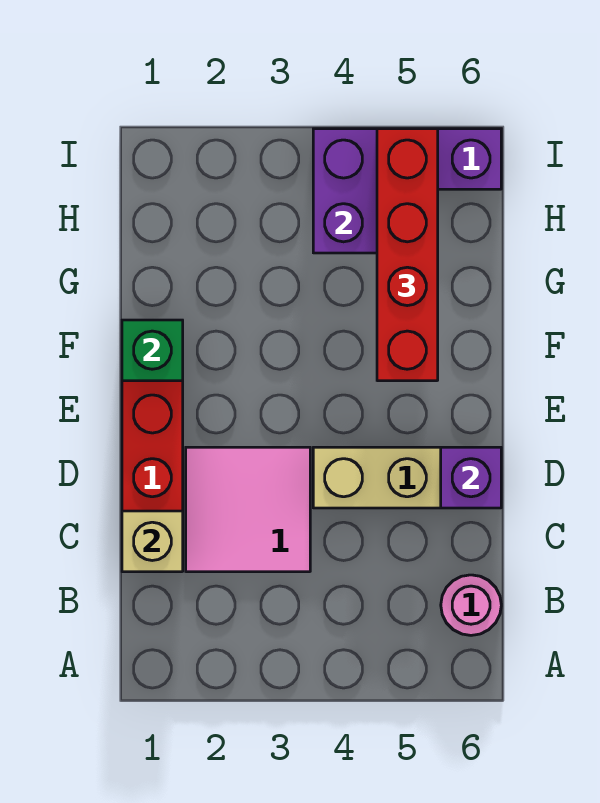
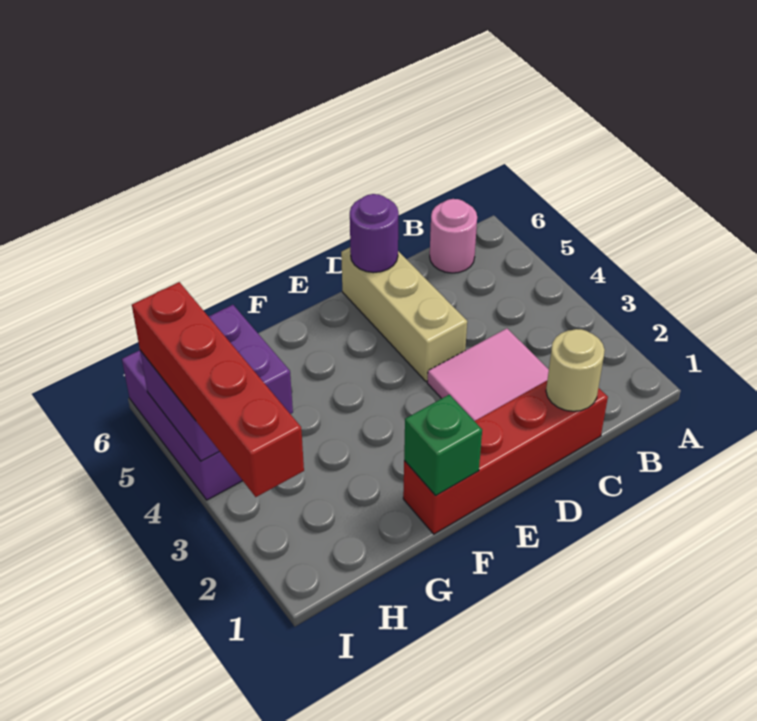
tan 1x1 brick [122,511,183,572] -> tan 1x1 round brick [546,329,605,411]
purple 1x1 brick [441,447,501,508] -> purple 1x1 round brick [350,194,399,273]
red 1x4 brick [377,129,438,381] -> red 1x4 brick turned to [132,282,304,497]

